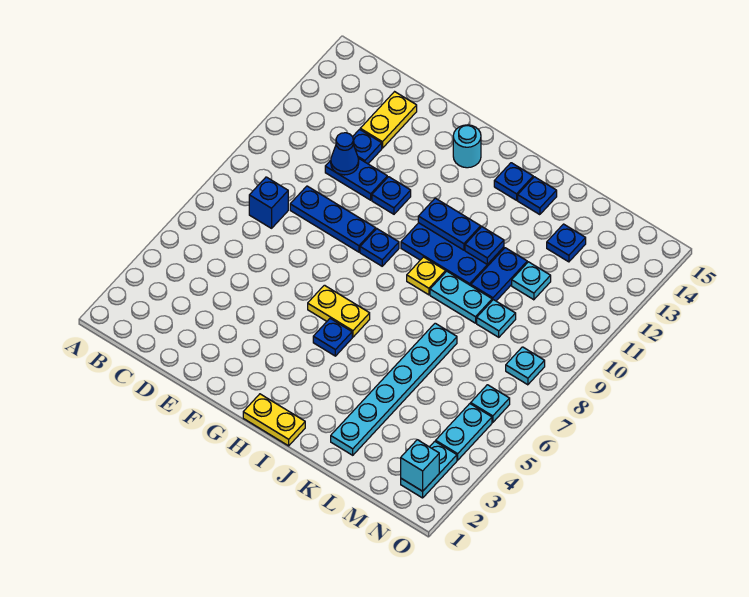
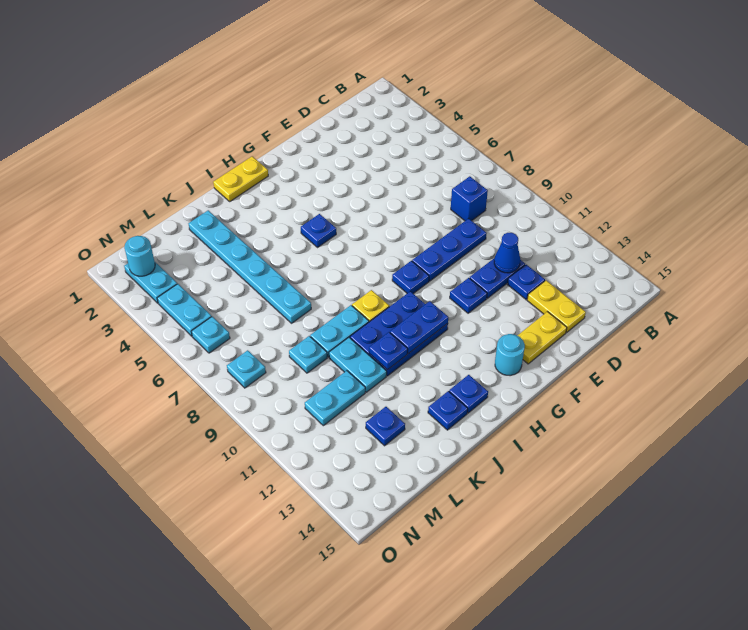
yellow 1x2 plate [308,285,370,337] -> yellow 1x2 plate moved to [517,312,567,364]
blue 1x2 plate [471,248,527,301] -> cyan 1x2 plate [329,337,387,392]
cyan 1x1 plate [512,262,551,300] -> cyan 1x2 plate [305,371,365,426]
cyan 1x1 brick [401,440,439,491] -> cyan 1x1 round brick [124,236,155,276]

